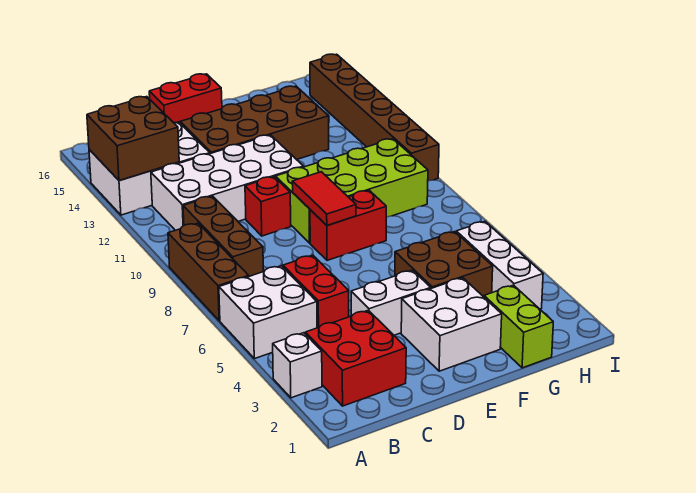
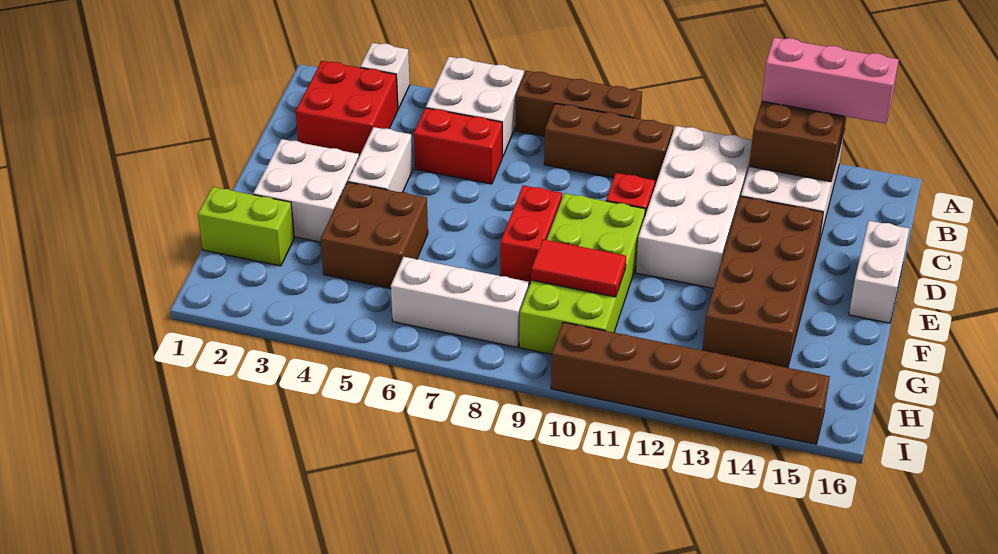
none -> pink 1x3 brick [762,37,899,124]
red 1x2 brick [149,74,222,123] -> white 1x2 brick [849,221,909,323]
red 1x2 tile [292,172,356,225] -> red 1x2 tile moved to [531,239,626,297]
white 1x3 brick [456,221,543,309] -> white 1x3 brick moved to [391,257,529,347]

